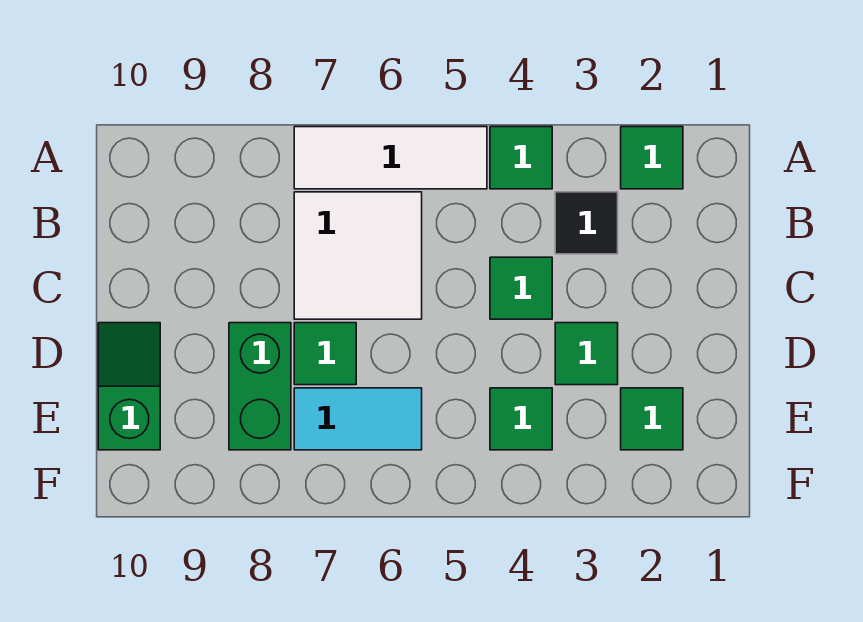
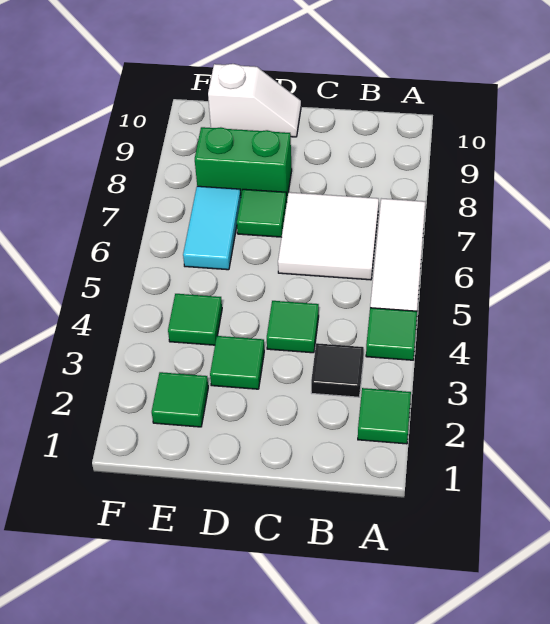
green 1x2 slope [98,323,160,450] -> white 1x2 slope [208,64,301,137]

